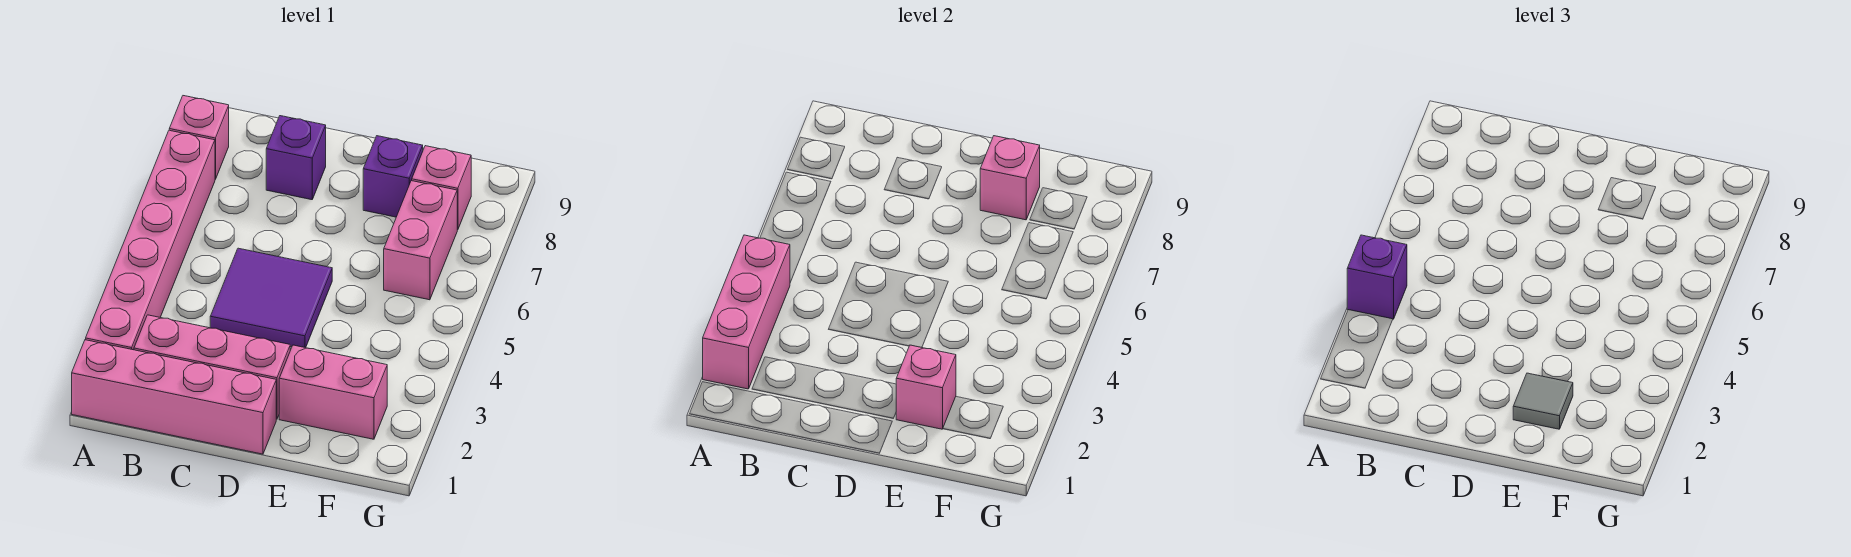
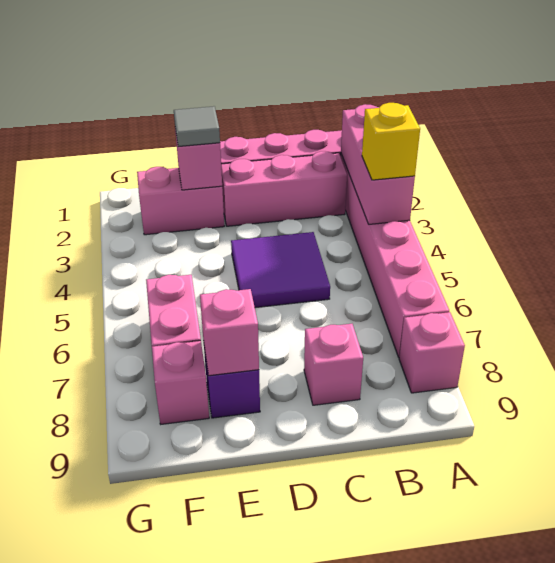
purple 1x1 brick [1347,235,1407,319] -> yellow 1x1 brick [362,103,420,180]
purple 1x1 brick [266,116,326,200] -> pink 1x1 brick [304,324,363,405]

